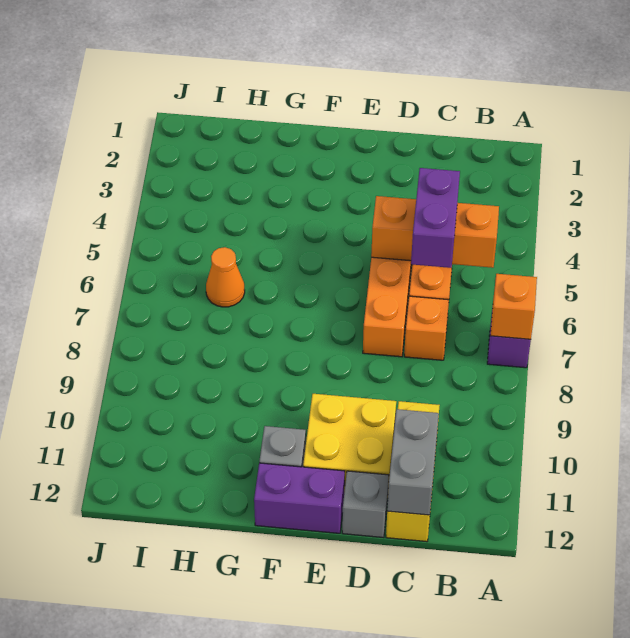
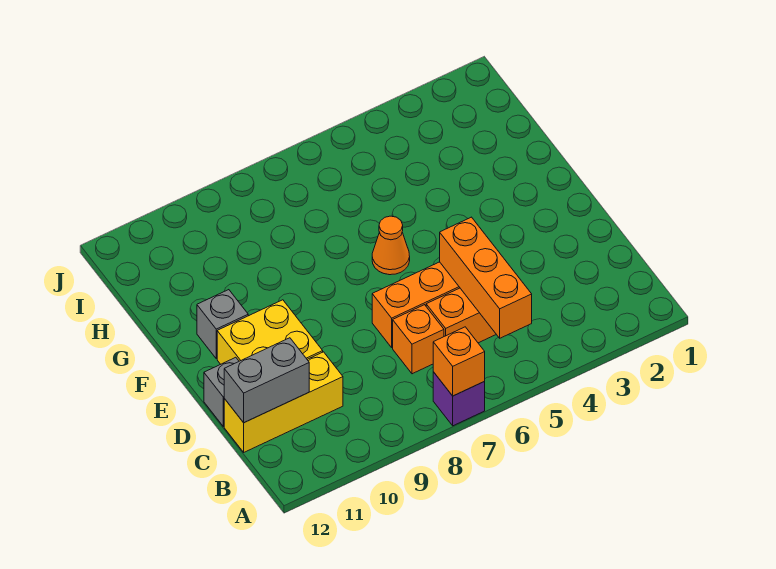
purple 1x2 brick [411,168,460,268] -> none
purple 1x2 brick [254,463,345,533] -> none
orange 1x1 cone [206,247,245,307] -> orange 1x1 cone moved to [372,216,410,275]

